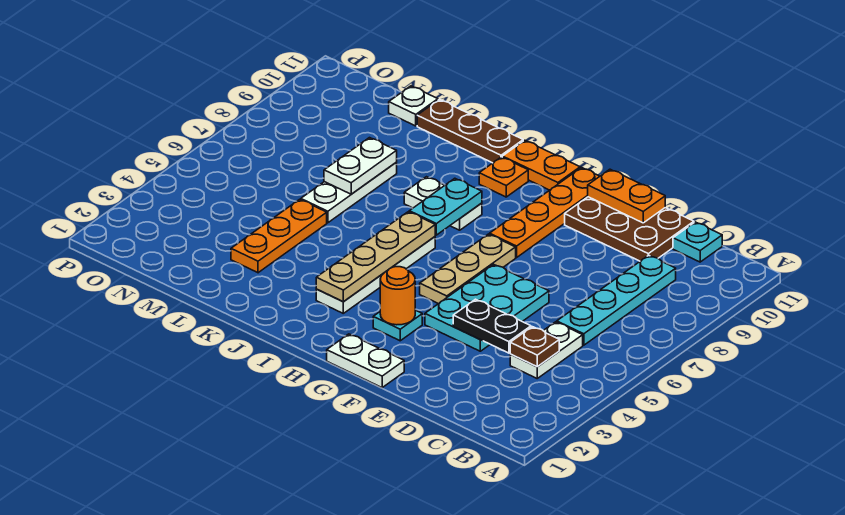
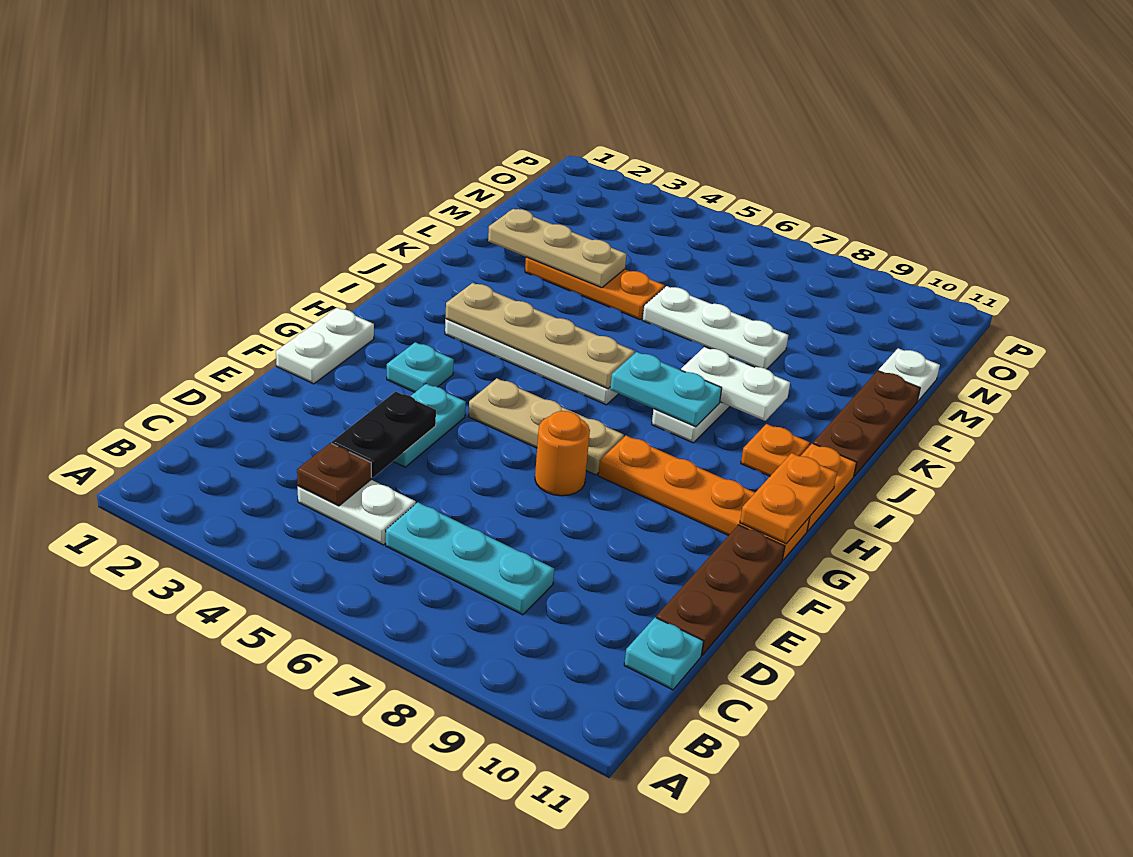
cyan 1x4 plate [557,255,676,345] -> cyan 1x3 plate [386,502,554,615]
brown 2x3 plate [565,197,694,261] -> brown 1x3 plate [656,525,785,655]
cyan 2x3 plate [425,264,549,351] -> cyan 1x2 plate [393,384,466,467]
orange 1x2 plate [588,169,665,223] -> orange 1x2 plate moved to [740,453,837,544]
orange 1x1 round brick [380,267,415,325] -> orange 1x1 round brick moved to [535,411,590,496]
none -> tan 1x3 plate [488,209,626,288]
white 1x2 plate [324,138,397,194] -> white 1x2 plate moved to [681,347,790,421]

